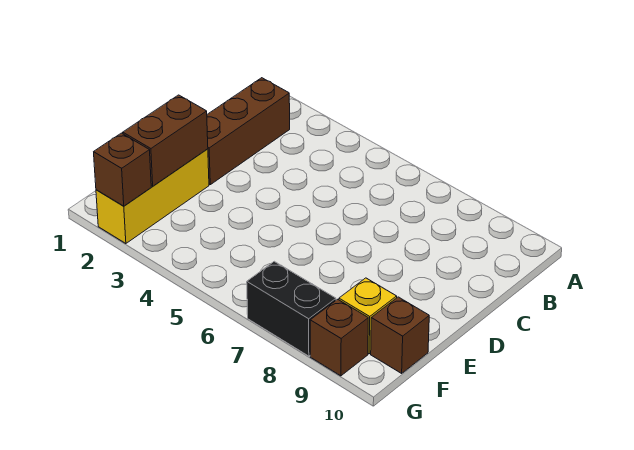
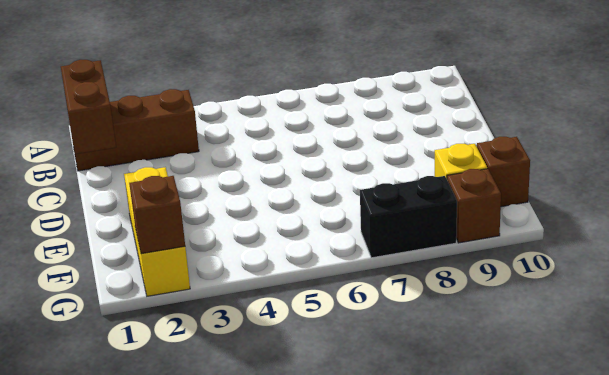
brown 1x3 brick [207,78,290,185] -> brown 1x3 brick turned to [69,89,199,171]
brown 1x2 brick [123,95,208,186] -> brown 1x2 brick moved to [61,60,116,154]

